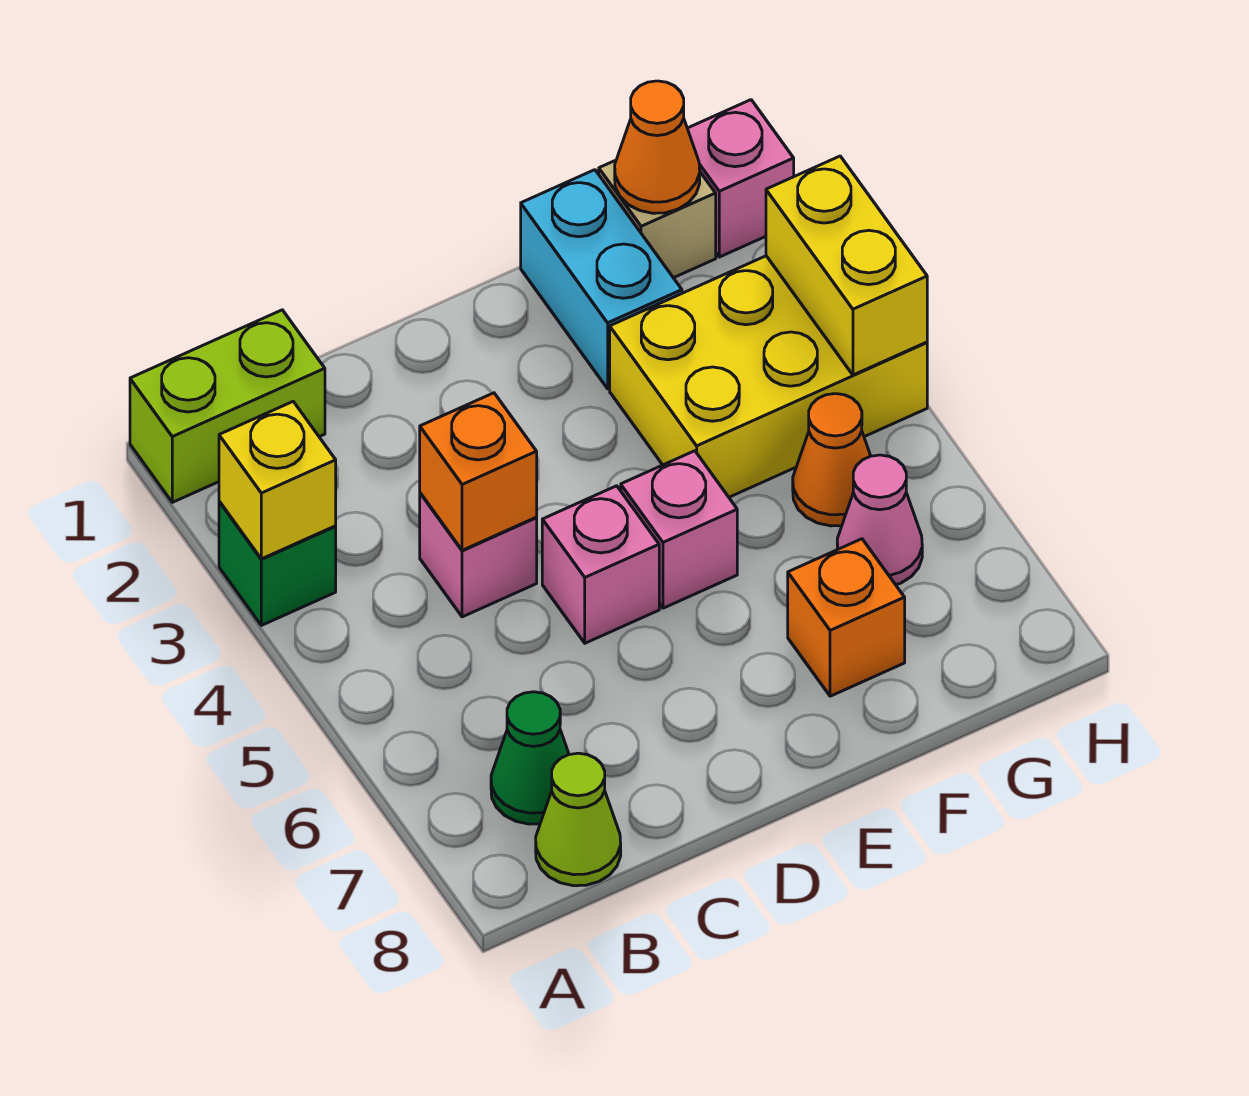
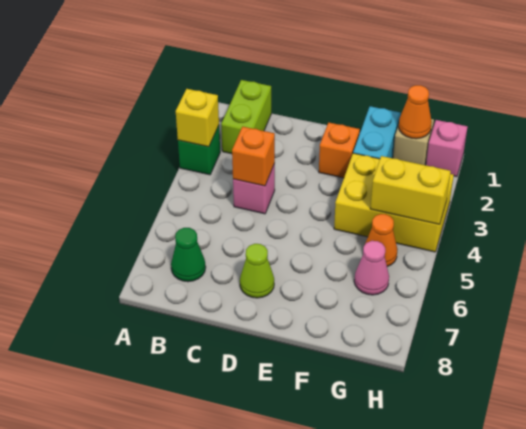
lime 1x2 brick [130,310,325,502] -> lime 1x2 brick turned to [221,80,271,154]
lime 1x1 cone [536,753,621,886] -> lime 1x1 cone moved to [240,244,274,298]
pink 1x1 brick [542,486,659,643] -> none
pink 1x1 brick [621,451,737,608] -> none
orange 1x1 brick [788,539,905,696] -> orange 1x1 brick moved to [319,122,360,178]
yellow 1x2 brick [766,156,927,375] -> yellow 1x2 brick turned to [370,156,451,224]

